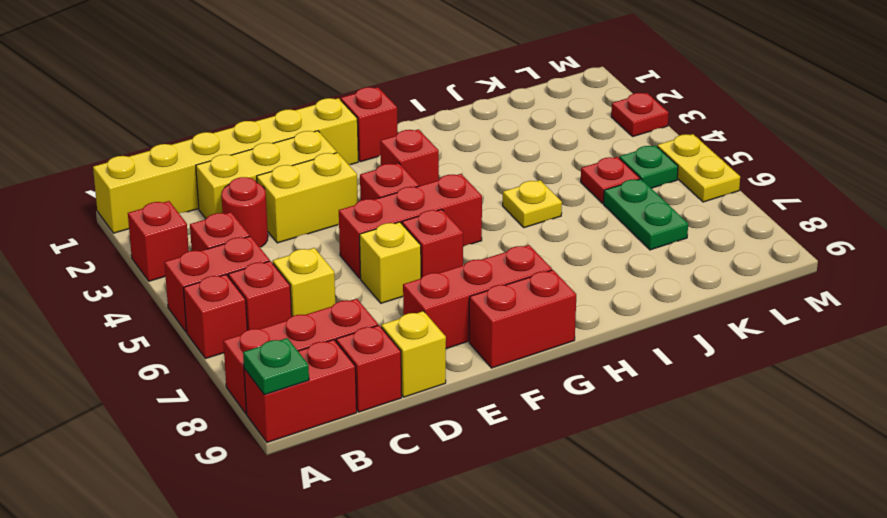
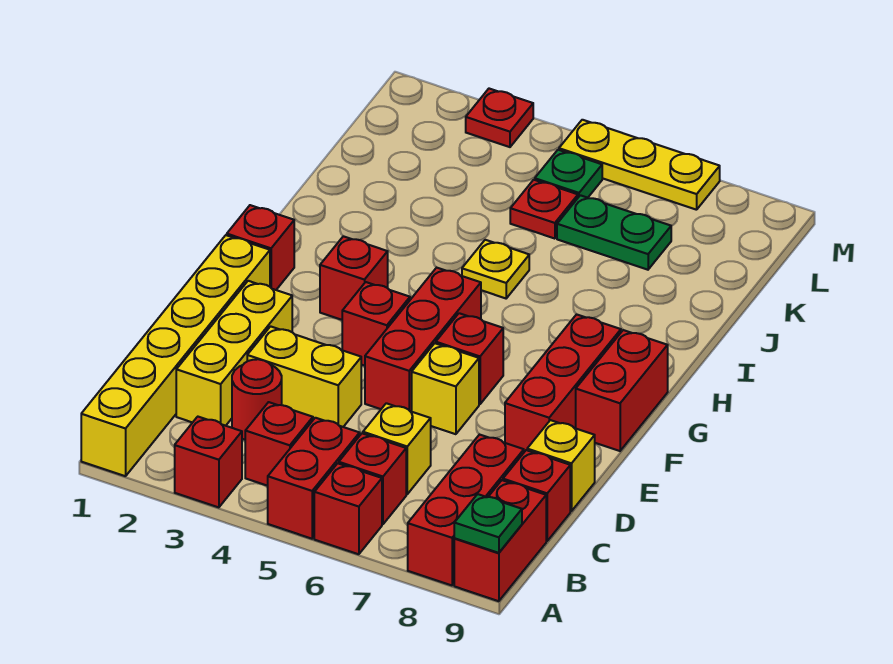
yellow 1x2 brick [257,153,358,243] -> yellow 1x2 brick turned to [247,326,361,427]
yellow 1x2 plate [657,134,740,202] -> yellow 1x3 plate [559,120,720,210]

